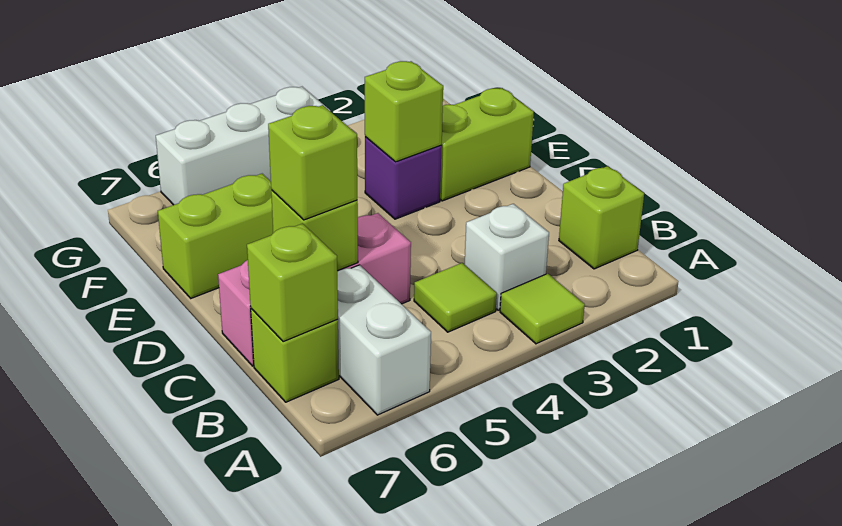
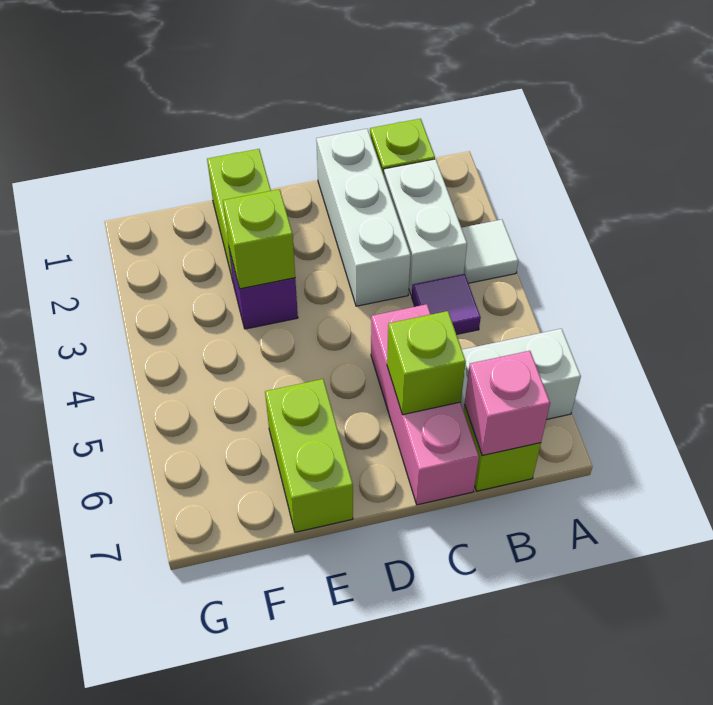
lime 1x1 tile [500,274,585,344] -> white 1x1 tile [462,220,518,283]
white 1x1 brick [465,204,549,310] -> white 1x2 brick [384,159,467,295]
lime 1x1 tile [414,263,497,332] -> purple 1x1 tile [412,274,481,334]
lime 1x1 brick [247,224,338,342] -> pink 1x1 brick [465,351,550,456]
lime 1x1 brick [268,105,357,220] -> none
white 1x3 brick [156,87,330,205] -> white 1x3 brick moved to [316,129,411,306]

